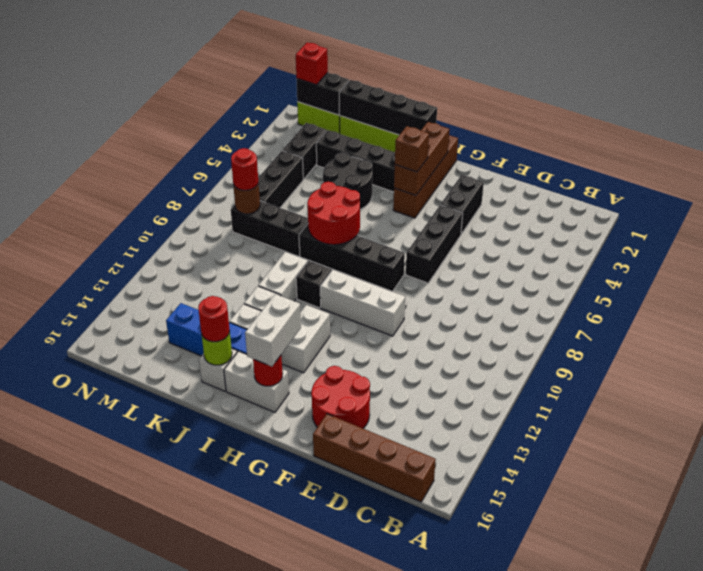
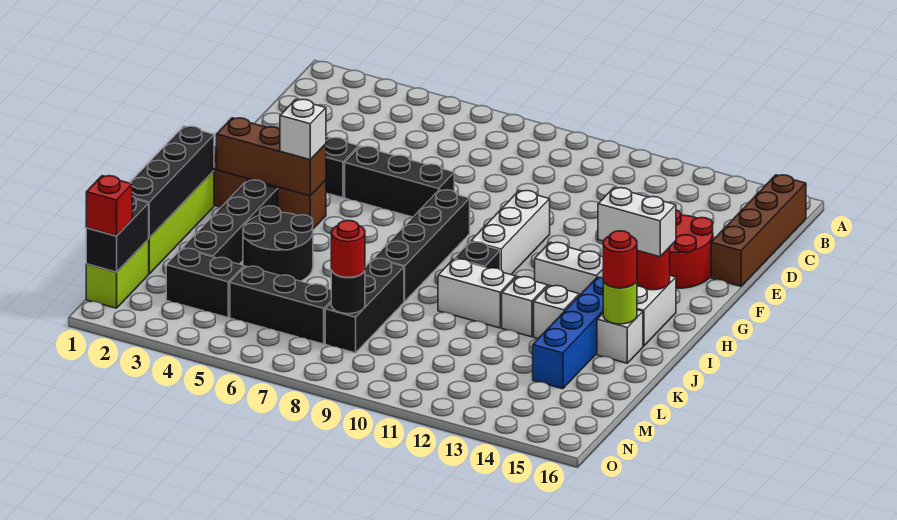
brown 1x1 brick [395,126,429,172] -> white 1x1 brick [280,99,326,160]
red 2x2 round brick [307,182,360,245] -> none
brown 1x1 round brick [233,183,260,214] -> black 1x1 round brick [331,270,365,314]

